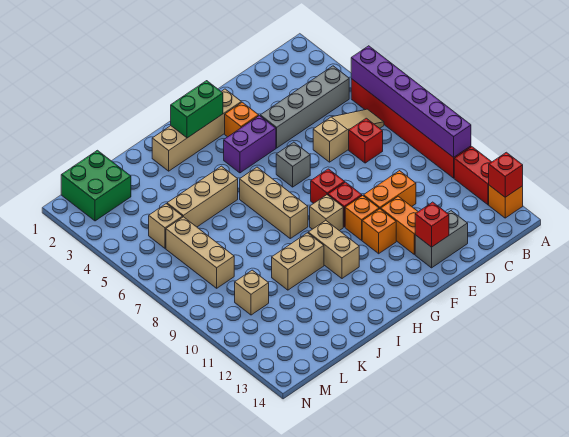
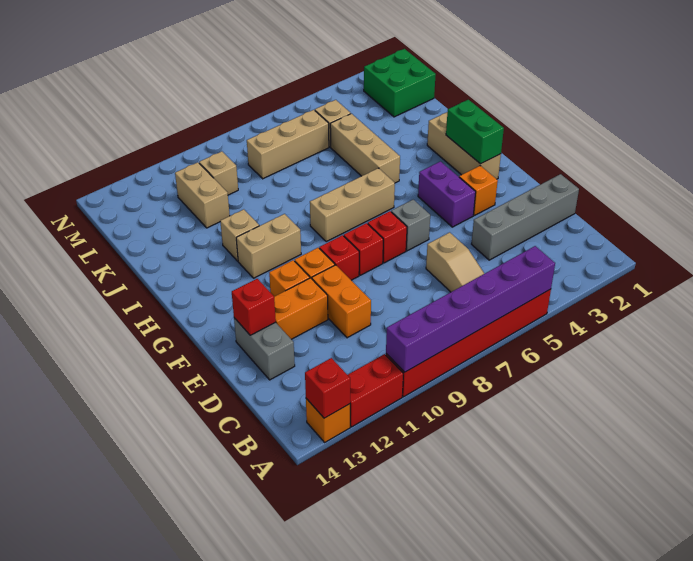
grey 1x4 brick [260,66,349,148] -> grey 1x4 brick turned to [472,174,579,260]
red 1x1 brick [349,118,383,163] -> red 1x1 brick moved to [368,211,407,263]
tan 1x4 brick [152,89,241,171] -> tan 1x3 brick [427,112,501,179]
tan 1x1 brick [310,195,343,231] -> tan 1x1 brick moved to [220,209,259,261]
tan 1x2 brick [272,233,324,290] -> tan 1x2 brick moved to [175,162,230,228]

